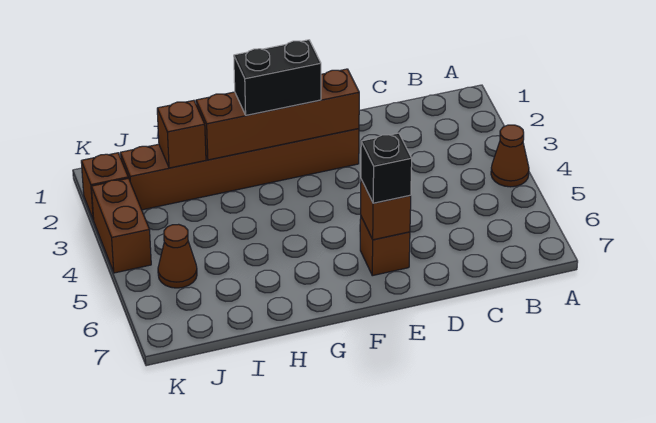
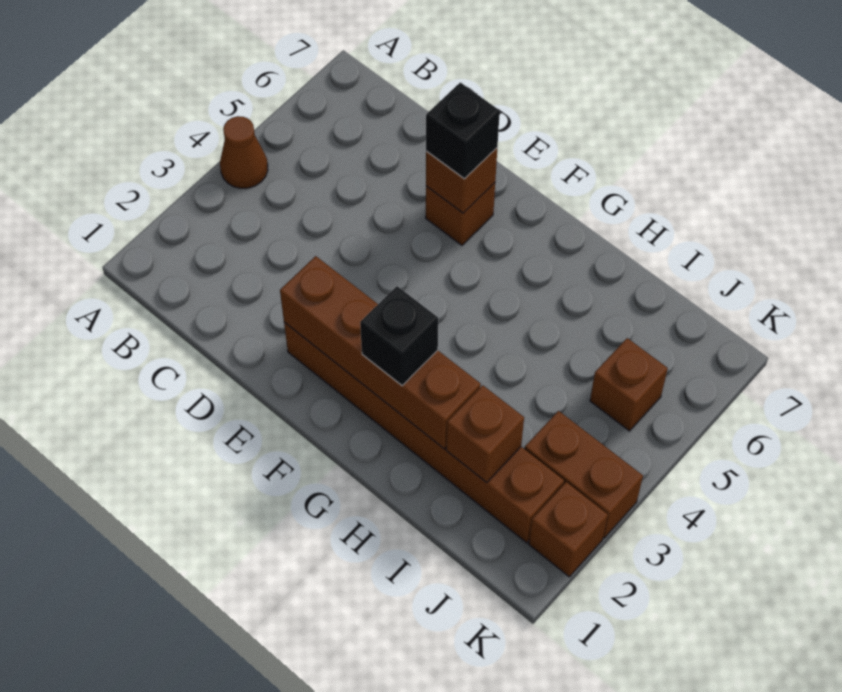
black 1x2 brick [234,40,321,115] -> black 1x1 brick [360,286,438,386]
brown 1x1 cone [158,224,197,288] -> brown 1x1 brick [590,338,668,431]
brown 1x2 brick [91,178,151,273] -> brown 1x2 brick turned to [525,411,643,538]

